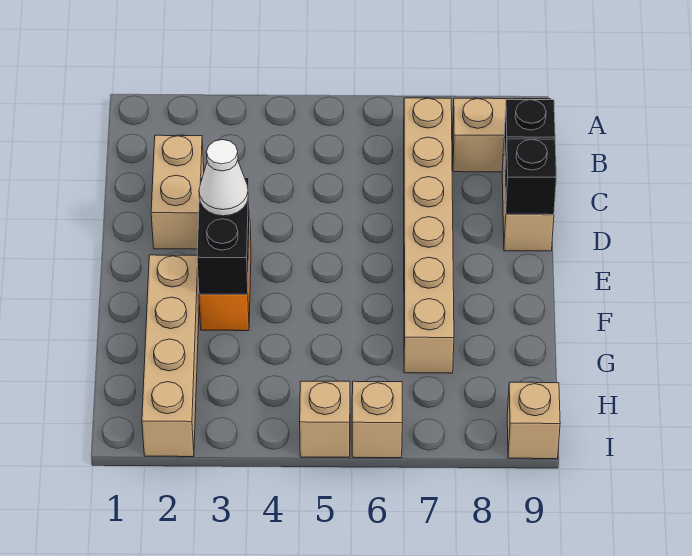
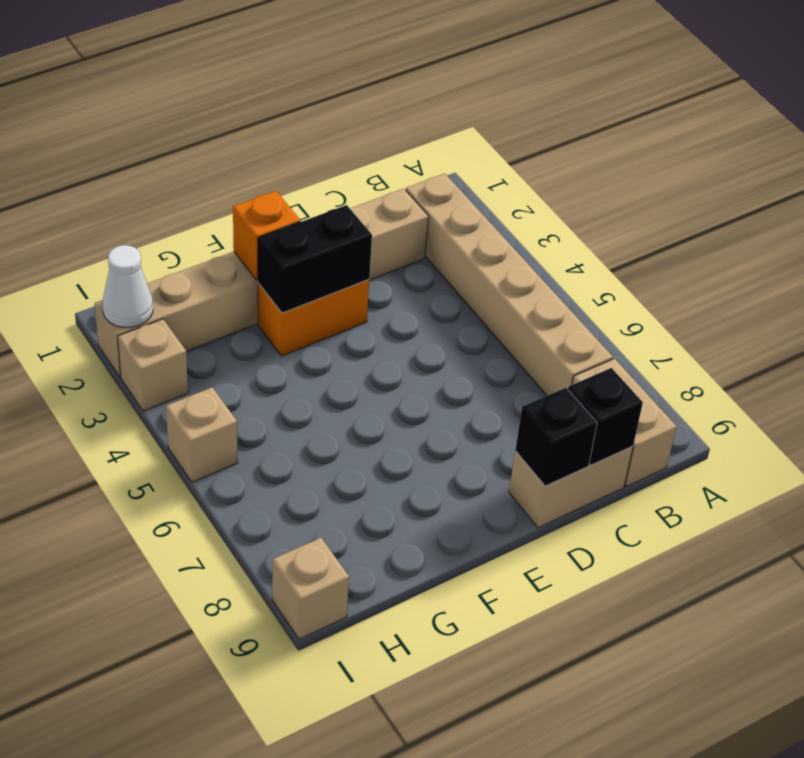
tan 1x6 brick [404,98,454,373] -> tan 1x6 brick turned to [406,173,613,396]
white 1x1 cone [199,140,248,216] -> white 1x1 cone moved to [102,245,153,327]
none -> orange 1x1 brick [233,191,300,281]
tan 1x1 brick [352,381,402,458] -> tan 1x1 brick moved to [118,319,188,411]

